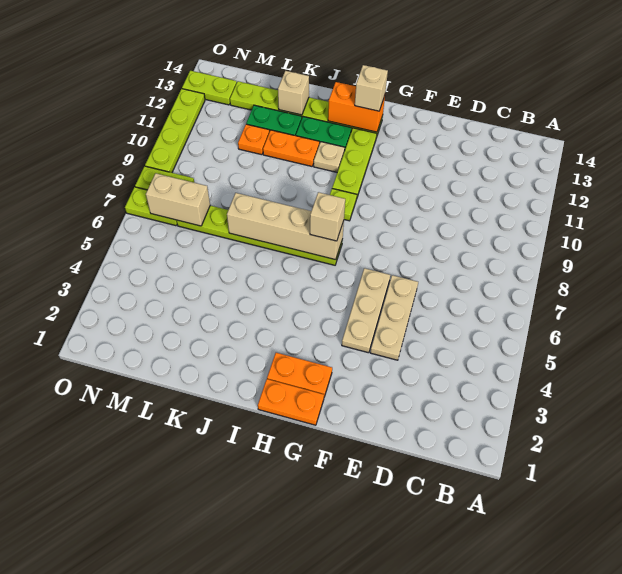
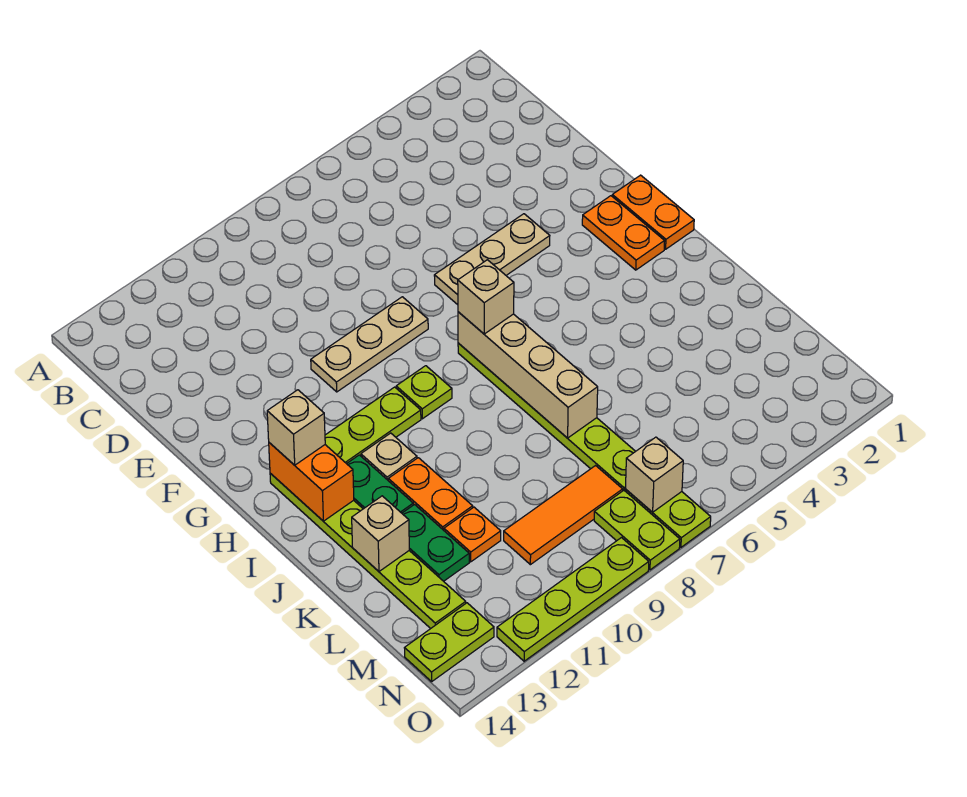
tan 1x3 plate [370,275,418,360] -> tan 1x3 plate moved to [311,297,428,392]
tan 1x2 brick [146,173,210,226] -> tan 1x1 brick [625,437,683,512]
none -> orange 1x3 tile [504,466,623,565]
lime 1x2 plate [182,71,237,105] -> lime 1x2 plate turned to [405,603,494,682]

